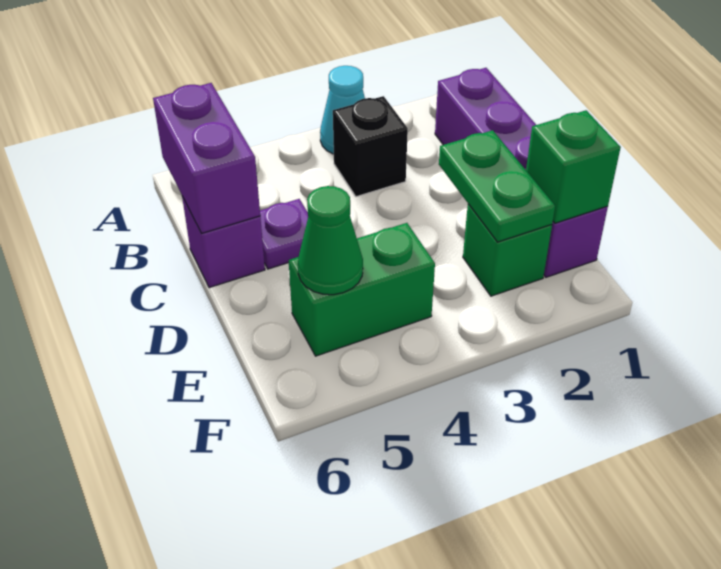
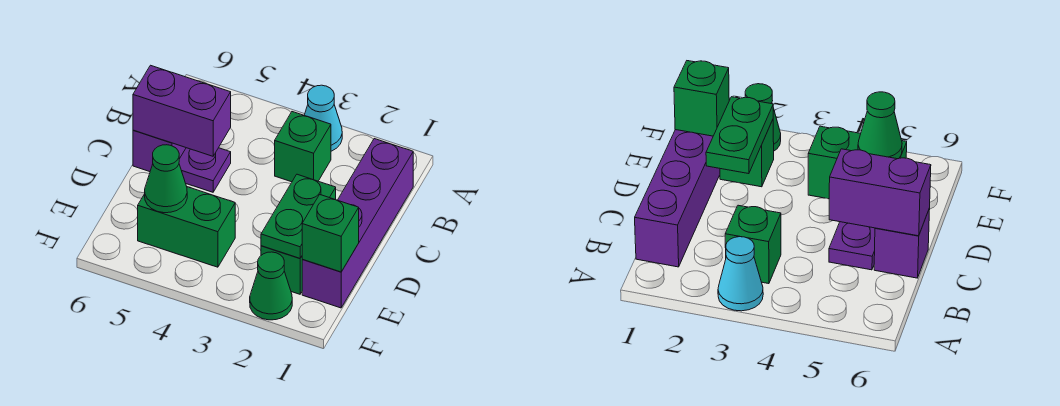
black 1x1 brick [333,96,408,197] -> green 1x1 brick [275,112,331,182]
purple 1x2 brick [153,83,260,234] -> purple 1x2 brick turned to [133,65,231,156]
none -> green 1x1 cone [250,252,292,320]

